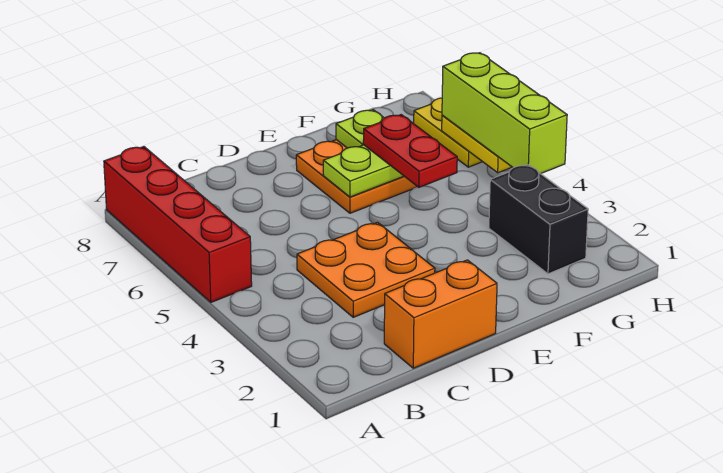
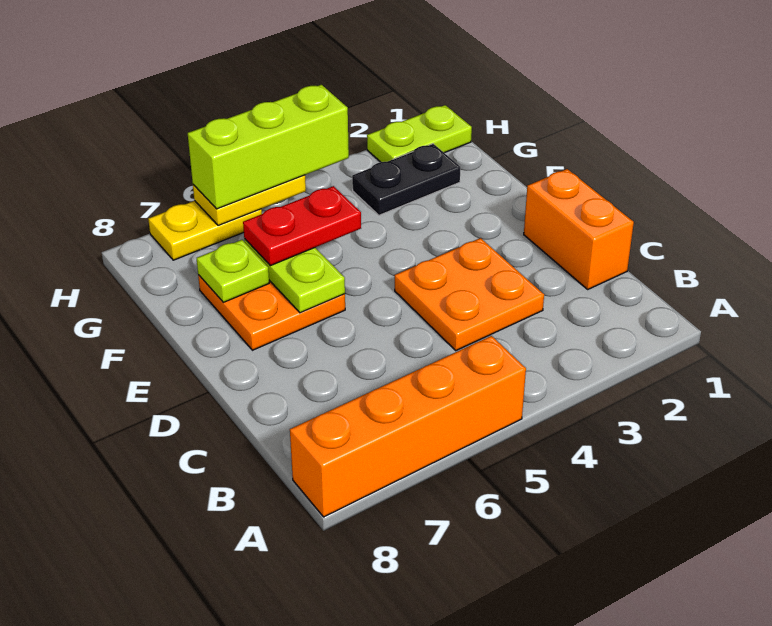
red 1x4 brick [104,147,252,302] -> orange 1x4 brick [290,336,526,517]
black 1x2 brick [489,165,588,274] -> black 1x2 plate [352,144,461,215]
none -> lime 1x2 plate [367,105,472,162]

